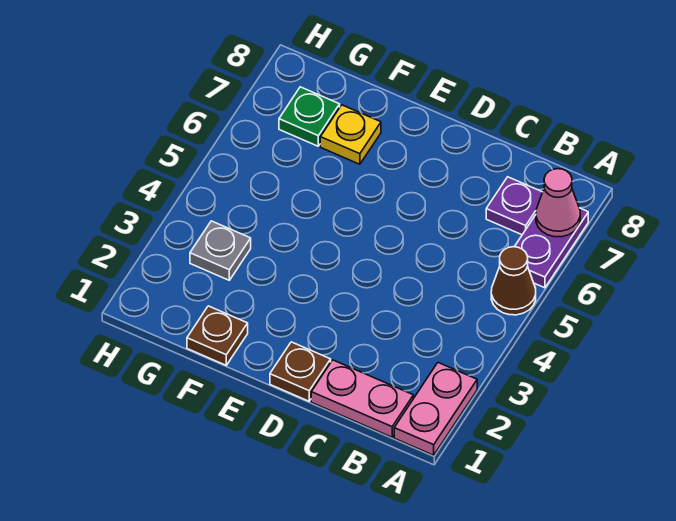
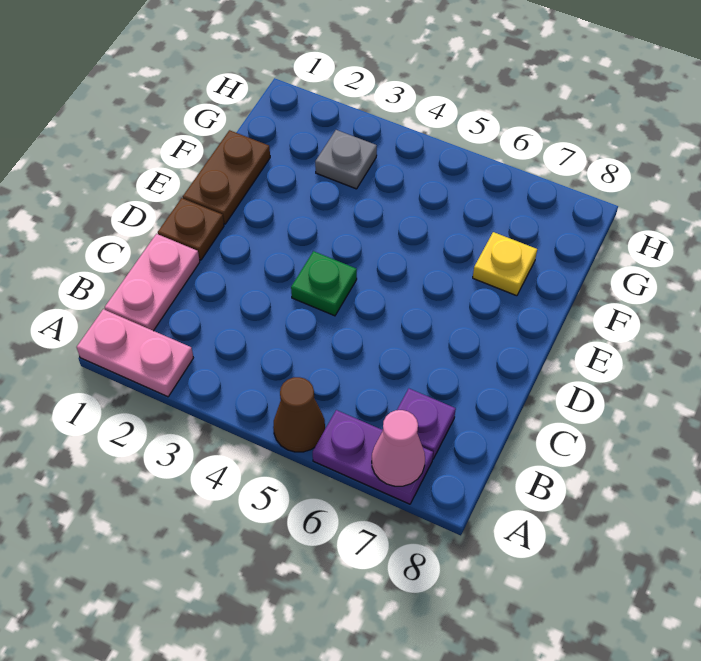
brown 1x1 plate [187,306,248,365] -> brown 1x2 plate [183,130,270,224]
green 1x1 plate [279,87,340,146] -> green 1x1 plate moved to [291,251,357,316]

